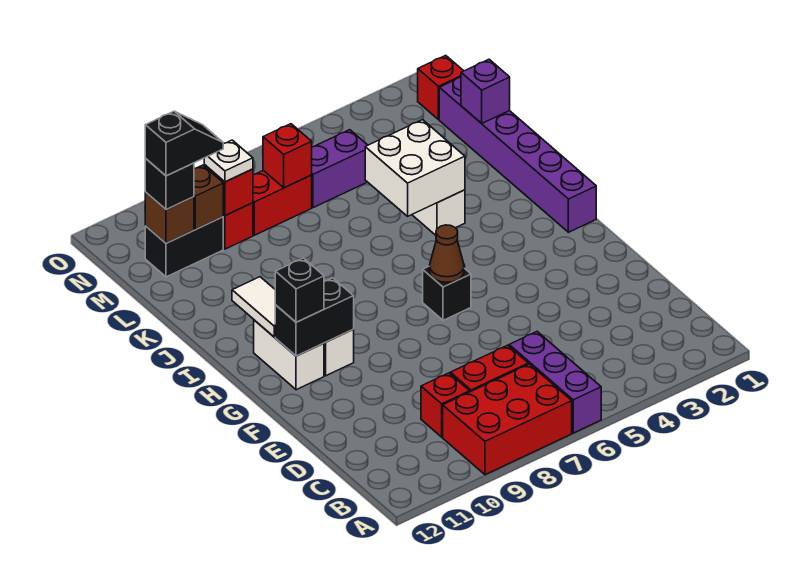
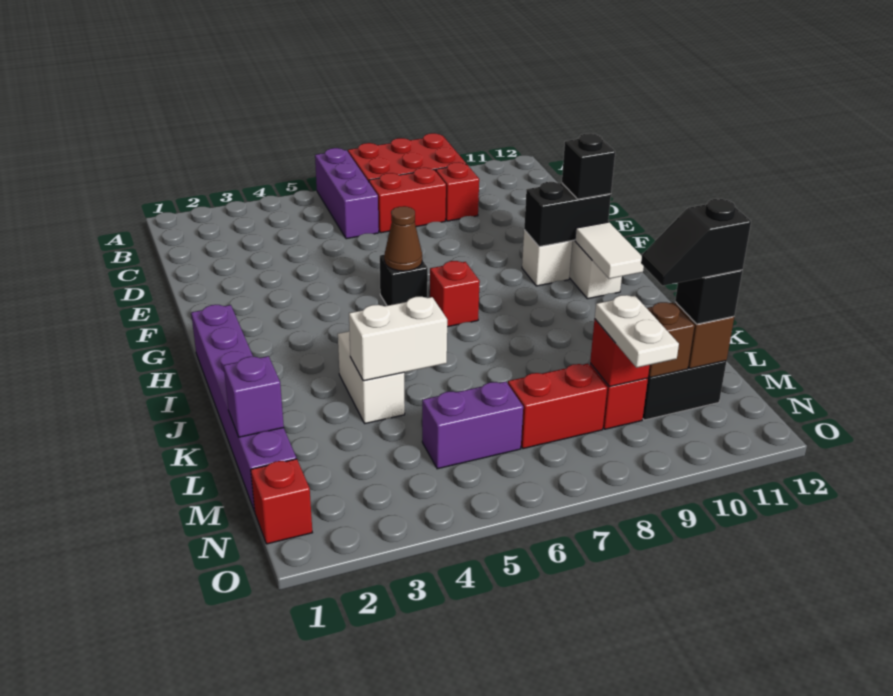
white 2x2 brick [365,120,465,216] -> white 1x2 brick [349,297,447,381]
red 1x1 brick [263,124,312,188] -> red 1x1 brick moved to [430,261,480,327]
white 1x1 plate [204,140,253,182] -> white 1x2 plate [595,295,679,368]

